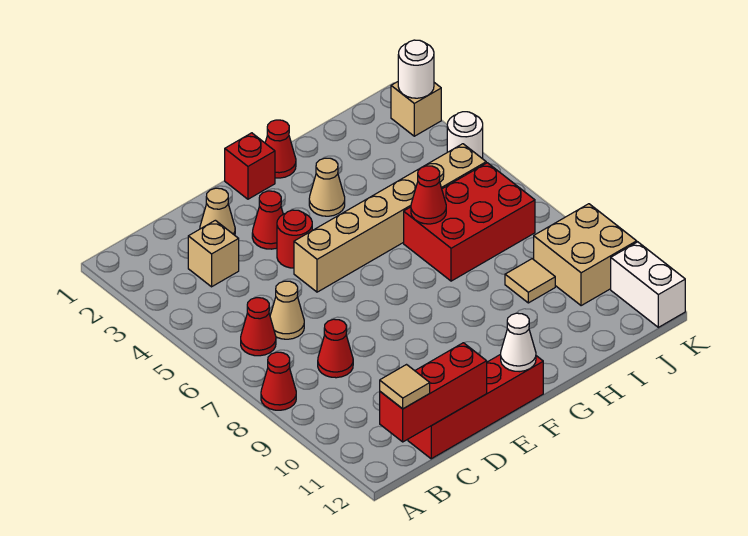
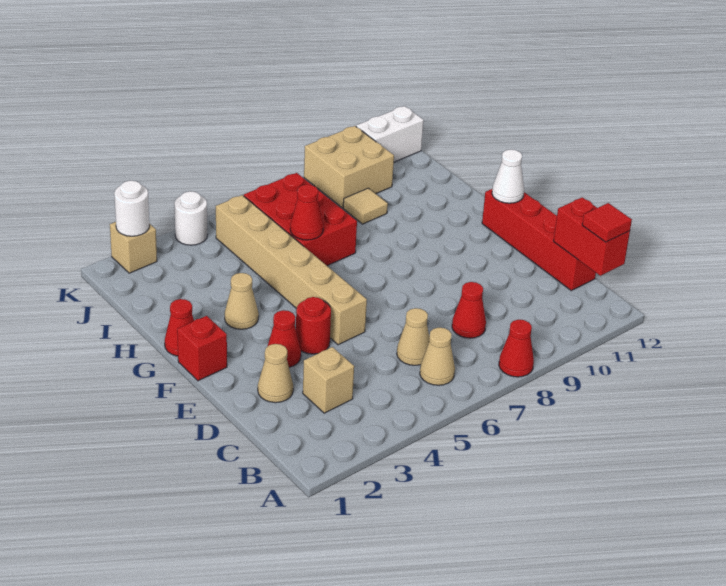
red 1x1 cone [241,298,276,356] -> tan 1x1 cone [420,328,455,385]
red 1x3 brick [380,343,487,442] -> red 1x2 brick [554,197,630,276]
tan 1x1 tile [380,365,430,409] -> red 1x1 tile [582,203,632,242]

